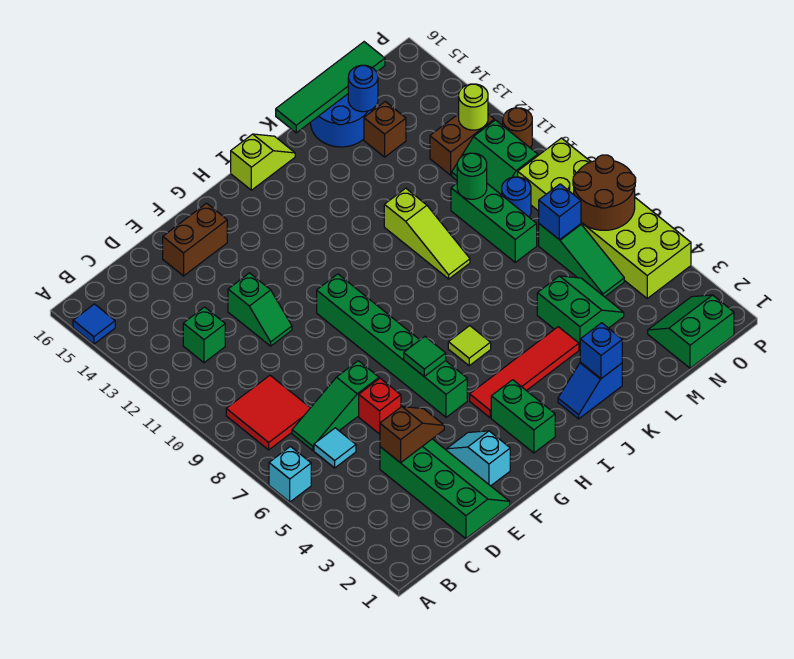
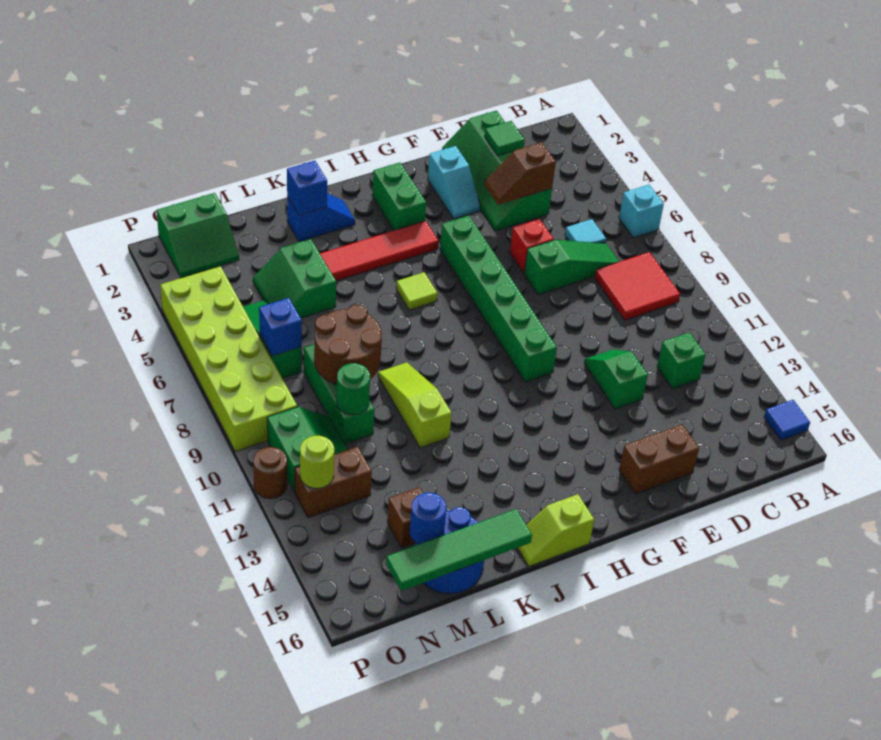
green 1x1 tile [404,337,446,377] -> green 1x1 tile moved to [485,121,525,156]
blue 1x1 round brick [501,177,531,217] -> none
brown 2x2 round brick [573,155,636,230] -> brown 2x2 round brick moved to [314,305,382,384]

